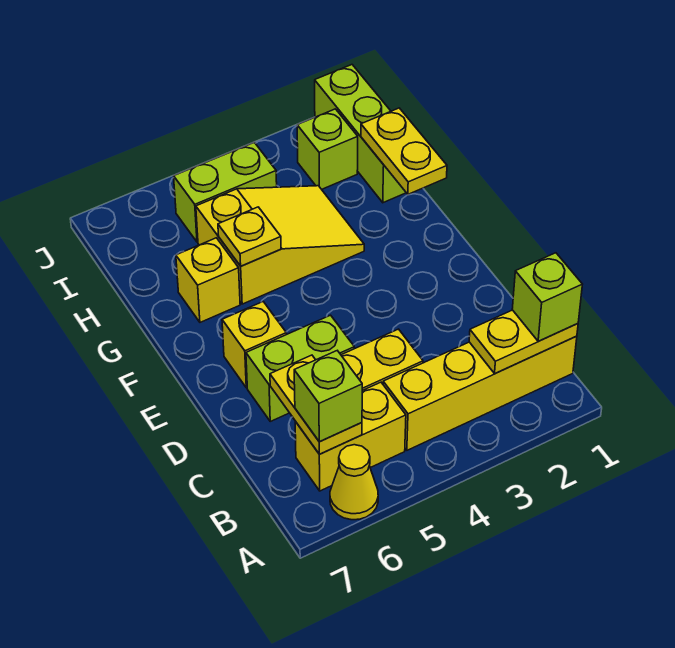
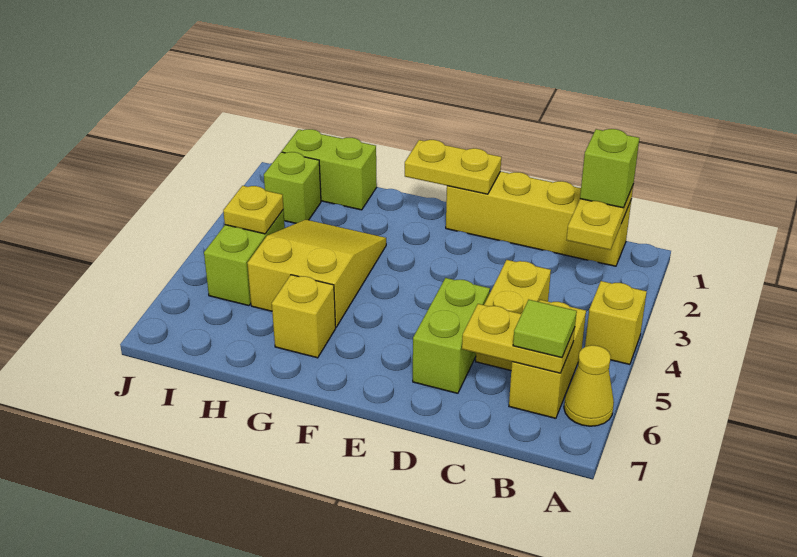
yellow 1x4 brick [383,336,577,450] -> yellow 1x4 brick turned to [446,171,631,266]
lime 1x1 brick [294,351,362,442] -> lime 1x1 tile [513,300,577,358]
yellow 1x1 brick [222,302,286,388] -> yellow 1x1 brick moved to [585,281,647,365]
yellow 1x2 plate [361,108,447,194] -> yellow 1x2 plate moved to [405,140,501,194]
yellow 1x1 plate [218,207,281,266] -> yellow 1x1 plate moved to [223,186,284,234]
lime 1x3 brick [315,65,406,203] -> lime 1x2 brick [282,129,377,210]

